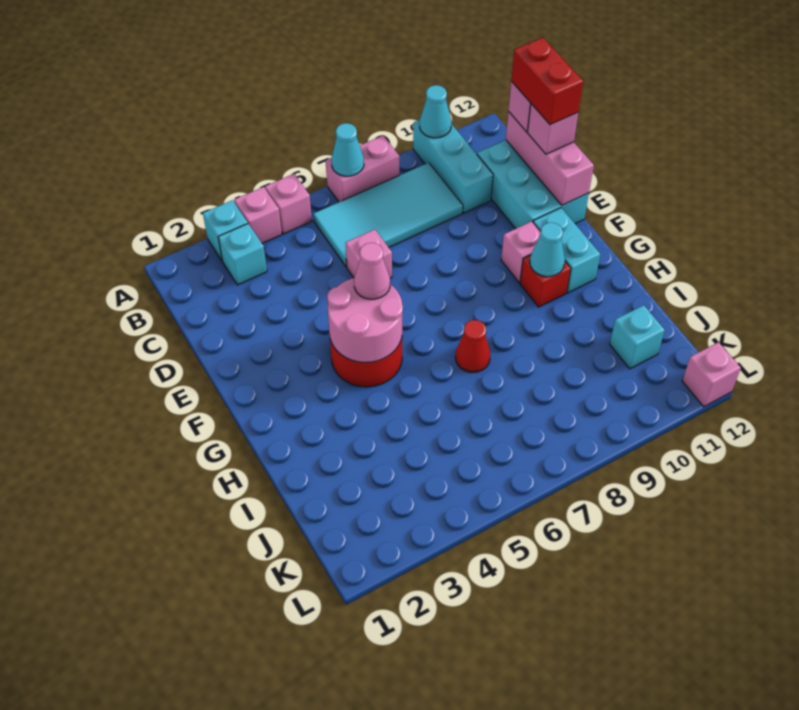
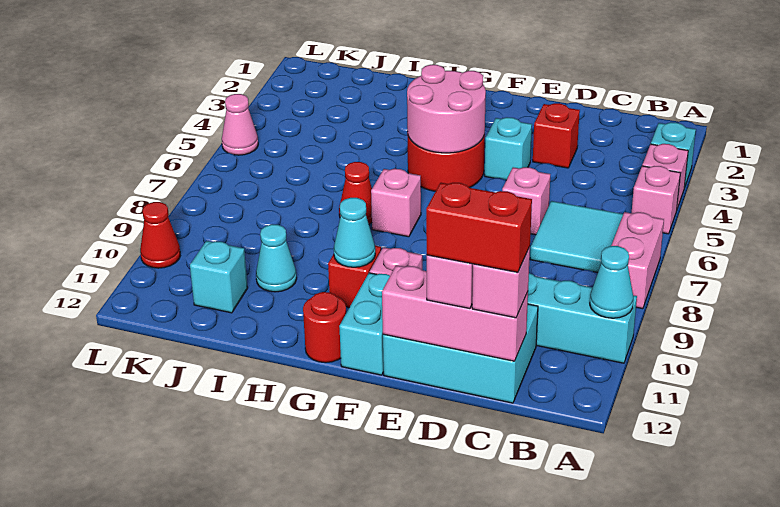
cyan 1x1 cone [331,123,364,176] -> cyan 1x1 cone moved to [256,224,297,292]
cyan 1x1 brick [218,224,267,285] -> cyan 1x1 brick moved to [485,117,532,180]
cyan 2x4 tile [313,163,463,267] -> cyan 2x2 tile [530,201,623,273]
none -> red 1x1 brick [533,103,580,168]
pink 1x1 cone [354,243,390,299] -> pink 1x1 cone moved to [222,94,258,155]
cyan 1x2 brick [533,208,600,293] -> cyan 1x2 brick turned to [339,273,390,375]
none -> red 1x1 round brick [303,292,346,363]
none -> red 1x1 cone [140,202,180,268]
pink 1x1 brick [682,342,741,407] -> pink 1x1 brick moved to [371,169,421,237]

